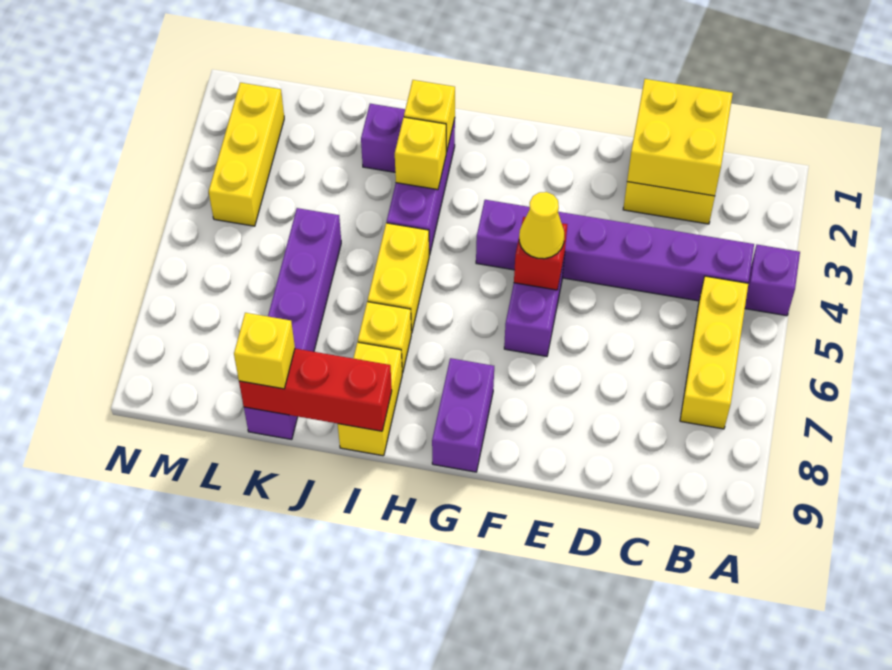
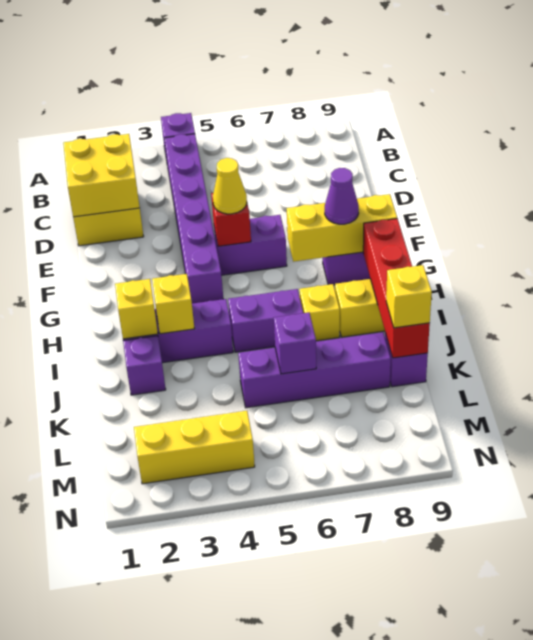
yellow 1x3 brick [680,276,748,429] -> yellow 1x3 brick moved to [287,194,397,262]
none -> purple 1x1 cone [325,168,359,224]
yellow 1x2 brick [368,223,429,333] -> purple 1x2 brick [228,289,303,352]
red 1x3 brick [239,348,392,431] -> red 1x4 brick [363,219,430,358]
none -> purple 1x1 brick [274,313,316,374]

